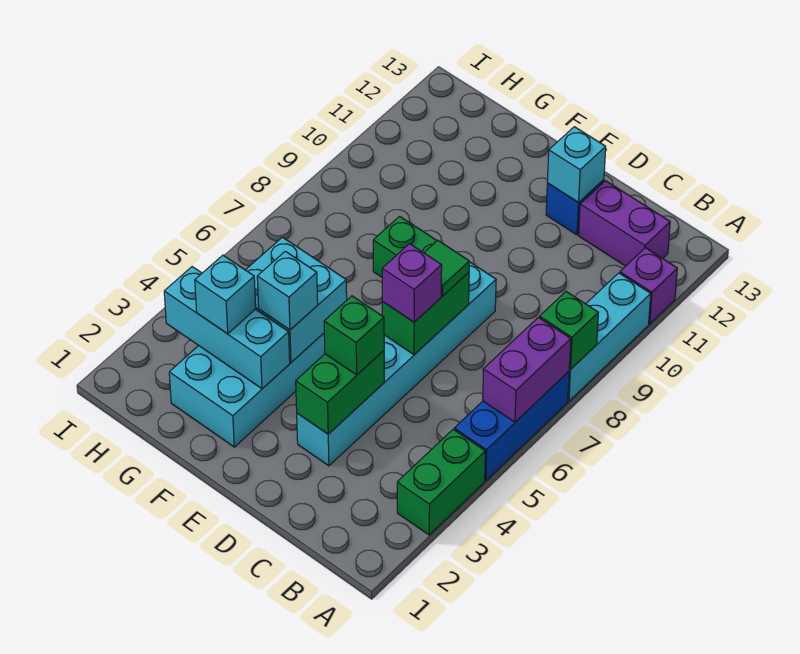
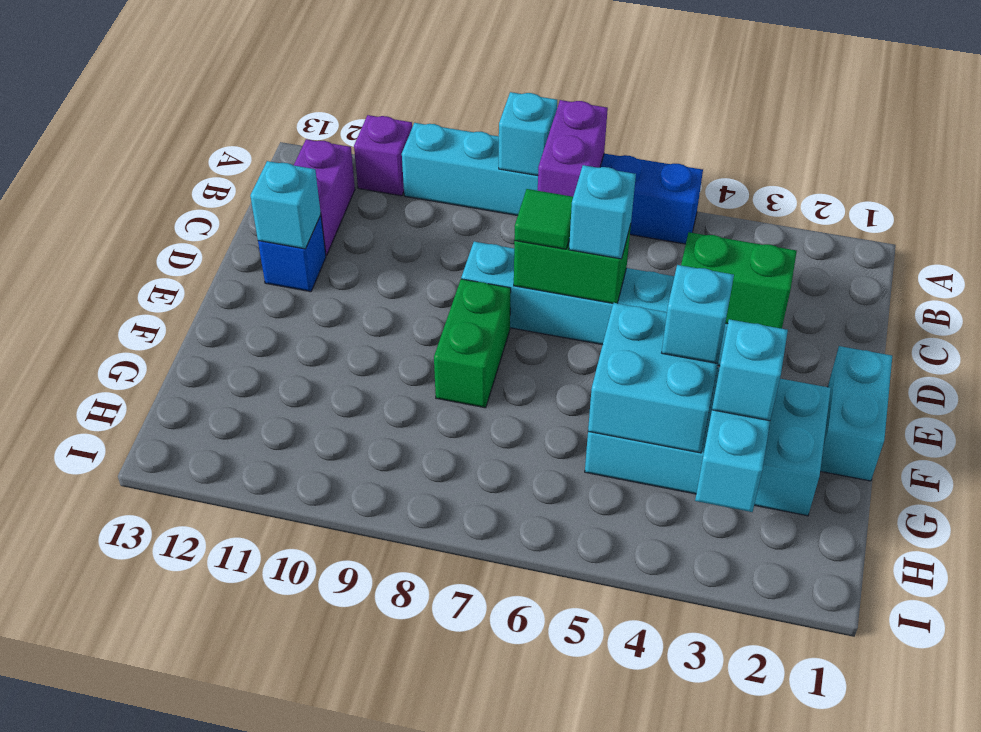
green 1x2 brick [397,429,485,535] -> none
purple 1x2 brick [483,317,571,422] -> purple 1x2 brick turned to [538,100,608,197]
green 1x1 brick [540,292,598,369] -> cyan 1x1 brick [499,92,557,175]
green 1x1 brick [324,296,384,375] -> none
purple 1x1 brick [382,244,442,322] -> cyan 1x1 brick [569,165,636,259]
none -> cyan 1x2 brick [820,346,892,481]

